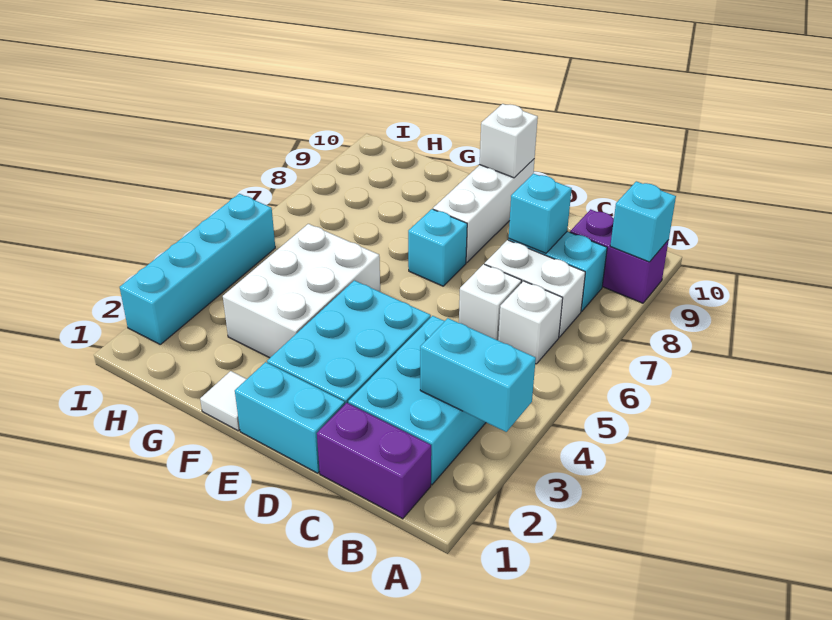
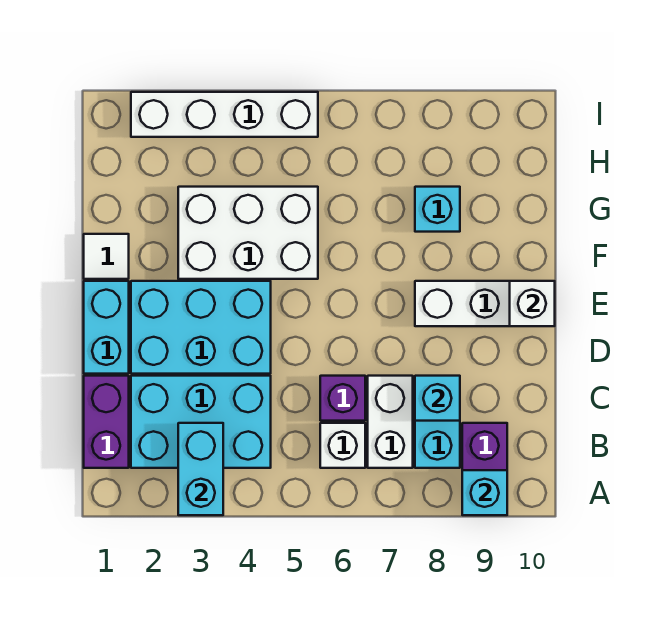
white 1x1 brick [459,264,522,340] -> purple 1x1 brick [320,376,365,421]
cyan 1x1 brick [408,209,467,286] -> cyan 1x1 brick moved to [415,187,460,232]
cyan 1x4 brick [120,194,275,344] -> white 1x4 brick [131,92,318,137]

